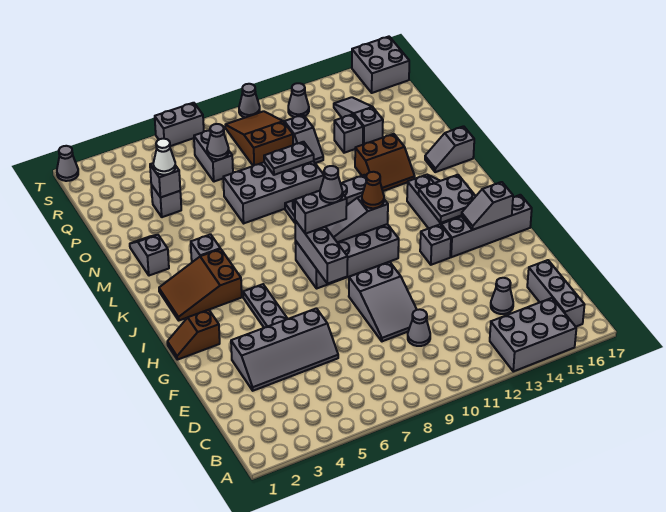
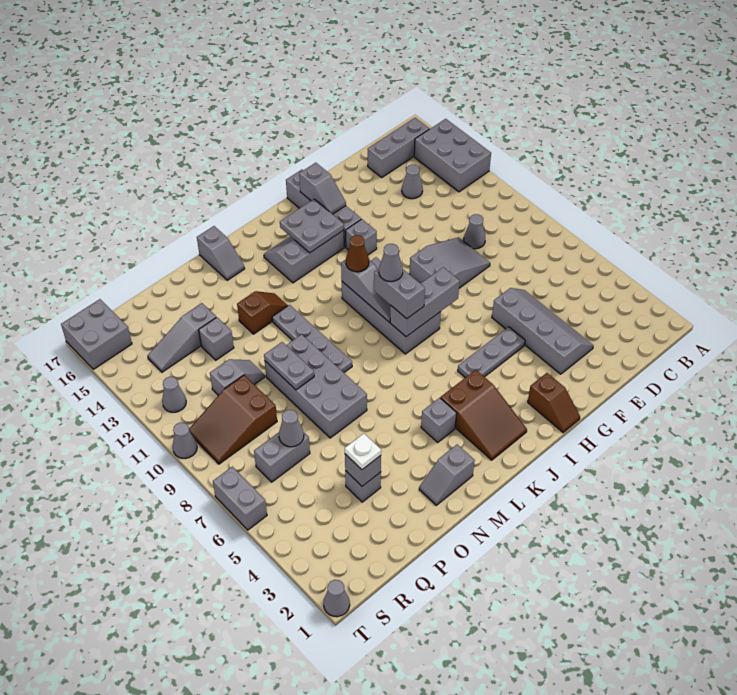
brown 2x2 slope [355,134,415,191] -> brown 1x2 slope [237,291,288,334]
white 1x1 cone [153,139,175,175] -> white 1x1 plate [345,434,381,470]

